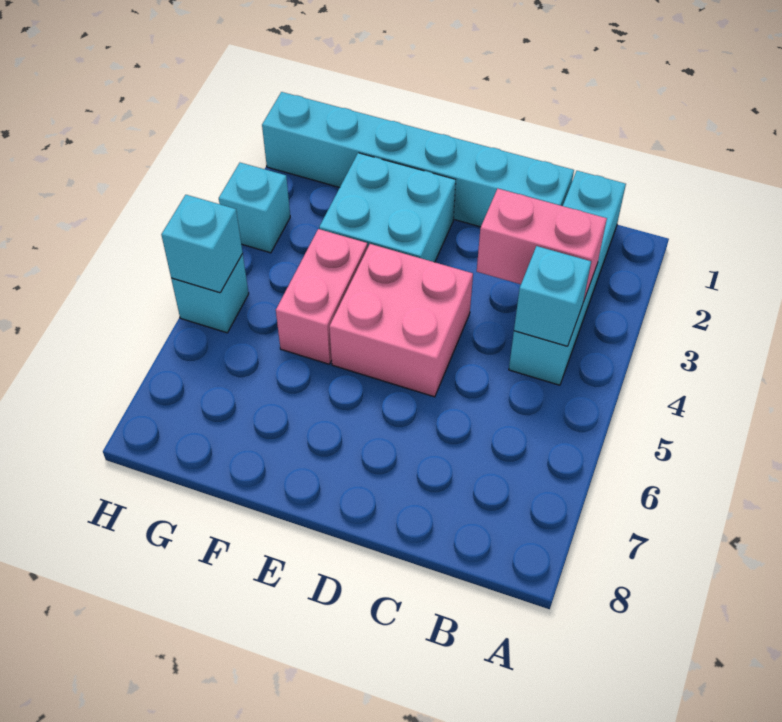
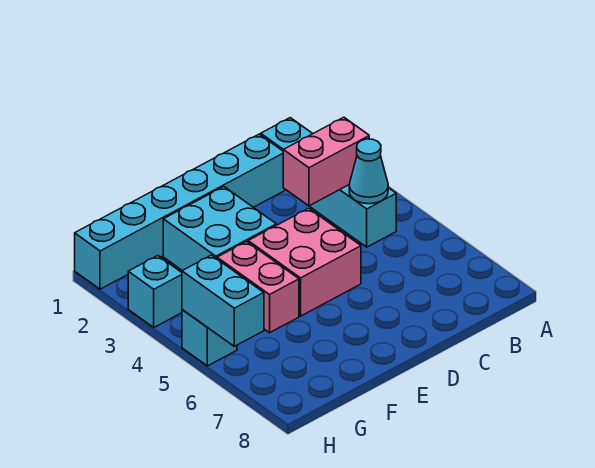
cyan 1x1 brick [514,246,591,346] -> cyan 1x1 cone [349,139,388,204]
cyan 1x1 brick [161,195,243,293] -> cyan 1x2 brick [182,255,264,346]

